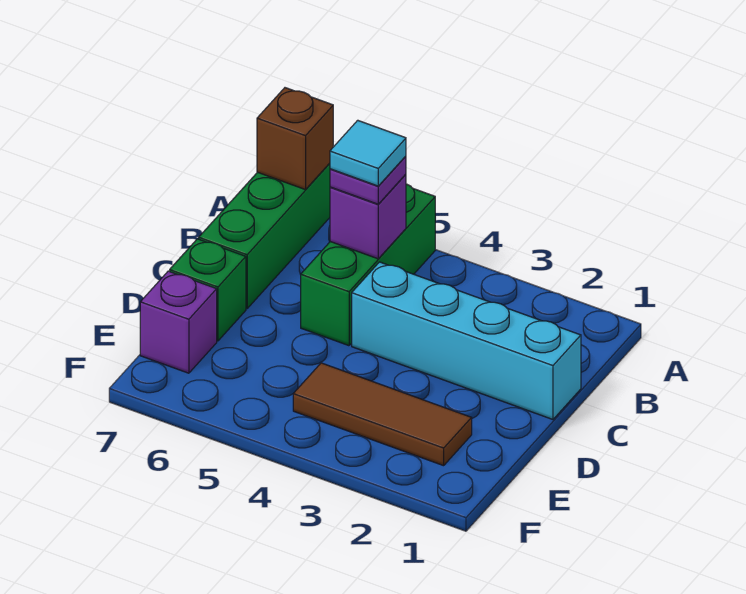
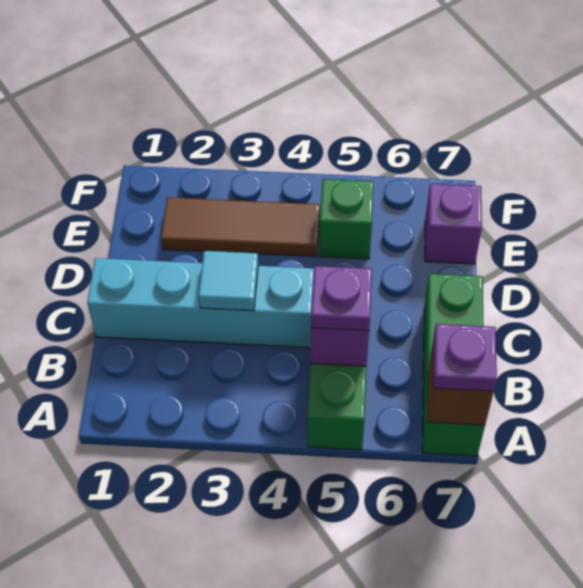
none -> purple 1x1 plate [433,324,497,391]
cyan 1x1 tile [330,120,406,186] -> cyan 1x1 tile moved to [199,251,258,311]
green 1x1 brick [170,239,246,341] -> green 1x1 brick moved to [319,179,373,259]

